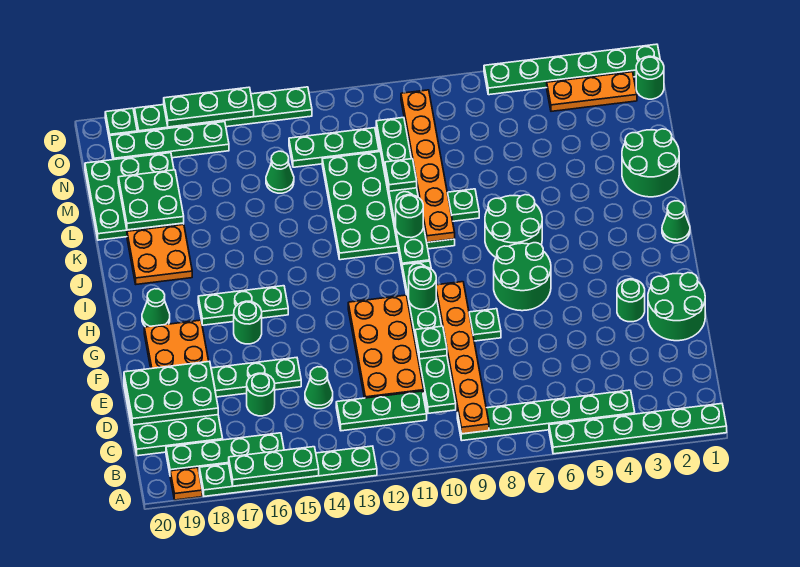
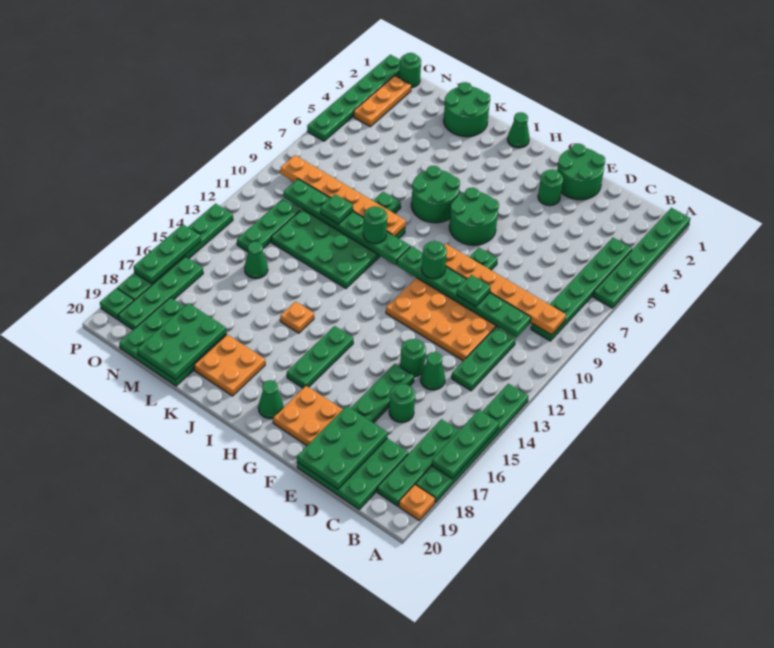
green 1x1 round brick [234,301,262,344] -> green 1x1 round brick moved to [400,339,426,377]
none -> orange 1x1 plate [280,301,314,333]
green 2x2 plate [118,170,184,230] -> green 2x3 plate [137,303,226,380]

